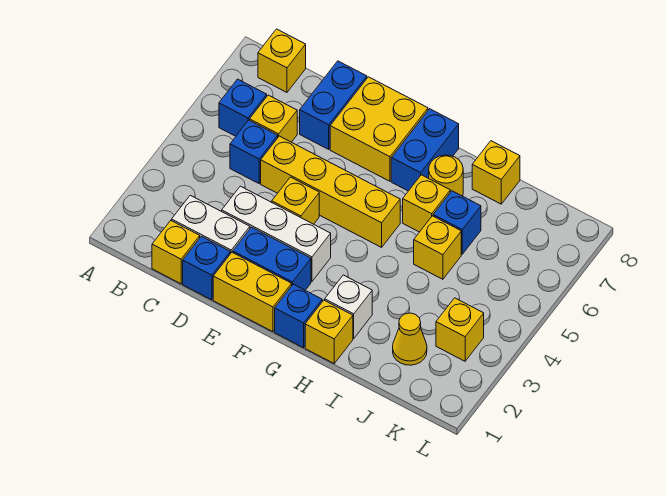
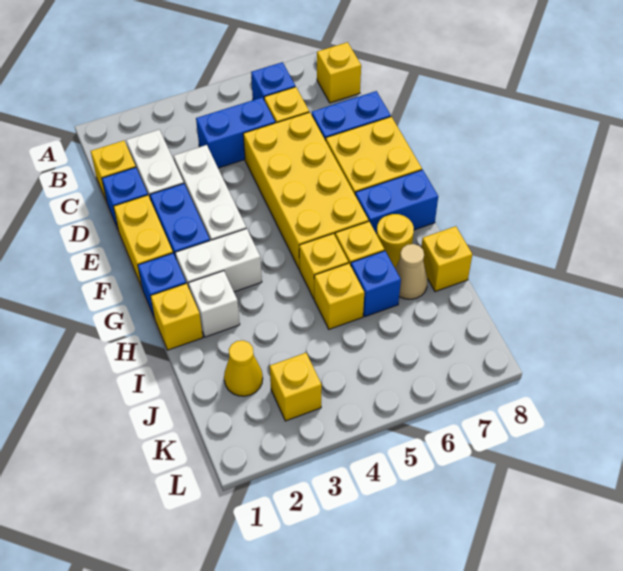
blue 1x1 brick [230,120,278,183] -> blue 1x2 brick [196,97,275,168]
yellow 1x4 brick [261,136,400,247] -> yellow 2x4 brick [243,112,368,269]
yellow 1x1 brick [272,177,319,224] -> yellow 1x1 brick moved to [299,233,348,299]
none -> white 1x2 brick [175,228,262,292]
none -> tan 1x1 cone [395,244,428,299]

